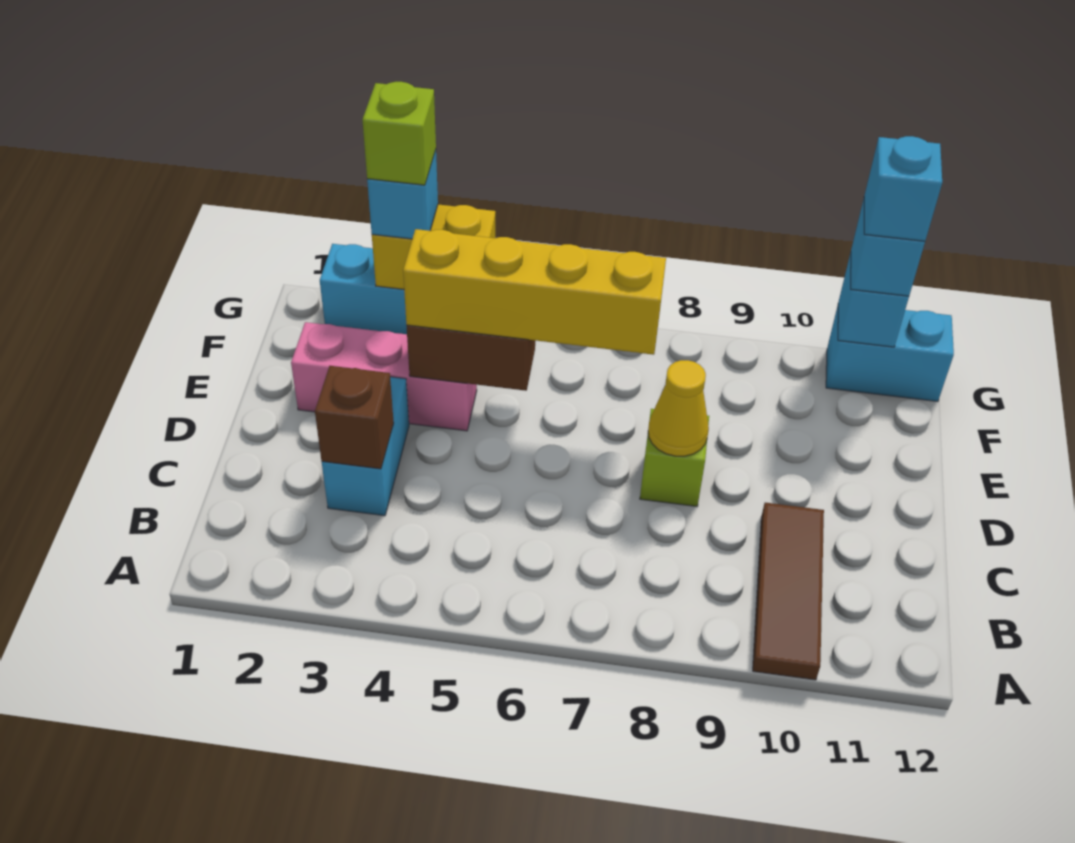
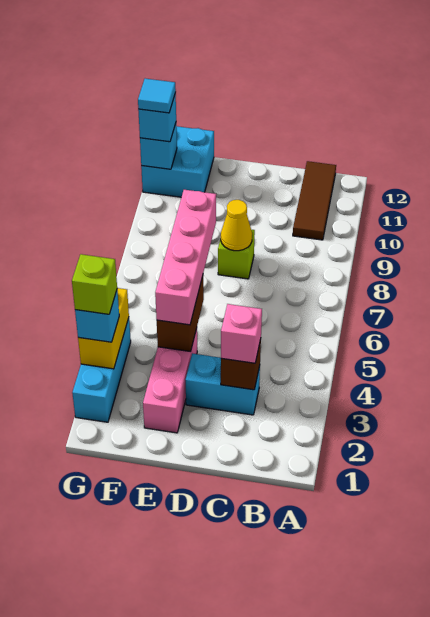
brown 1x3 tile [753,503,824,680] -> brown 1x3 tile turned to [293,161,336,240]
none -> pink 1x1 brick [221,304,262,363]
yellow 1x4 brick [403,229,666,355] -> pink 1x4 brick [155,190,216,325]
cyan 1x2 brick [826,306,954,401] -> cyan 2x2 brick [141,126,214,197]
cyan 1x1 brick [864,136,942,241] -> cyan 1x1 tile [138,79,176,113]

